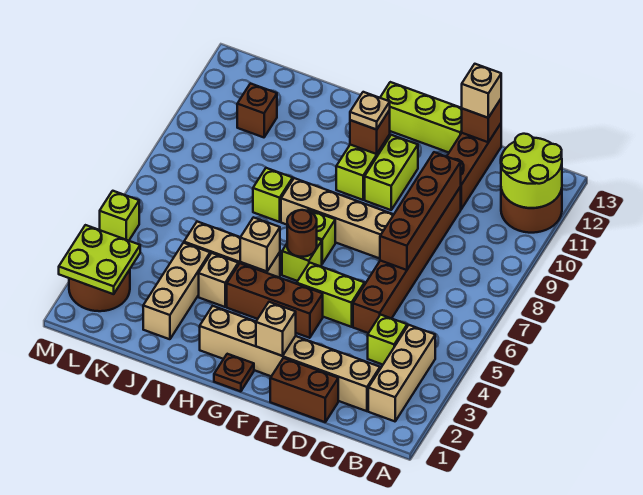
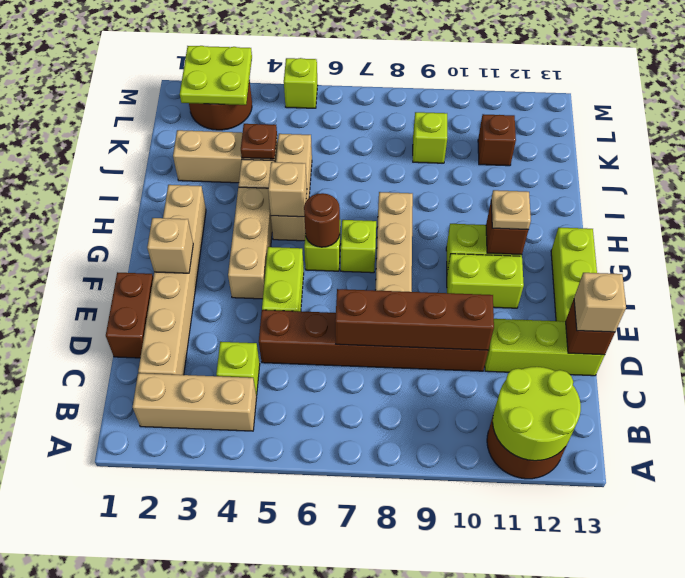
brown 1x3 brick [447,124,501,209] -> lime 1x3 brick [485,319,605,376]
brown 1x3 brick [227,263,323,338] -> tan 1x3 brick [228,187,272,299]
brown 1x1 plate [214,354,254,391] -> brown 1x1 plate moved to [241,124,277,159]
lime 1x1 brick [253,168,293,222] -> lime 1x1 brick moved to [413,112,447,163]

